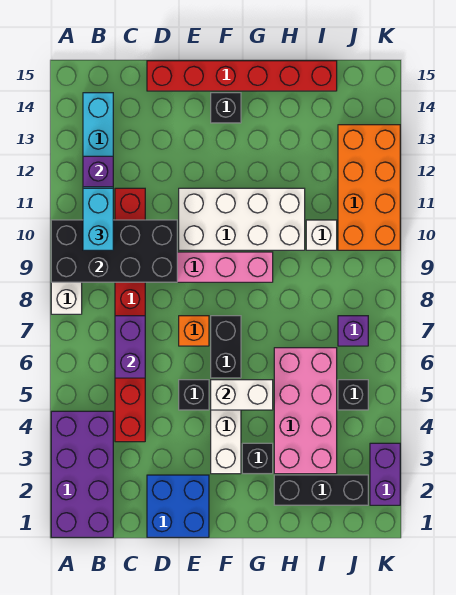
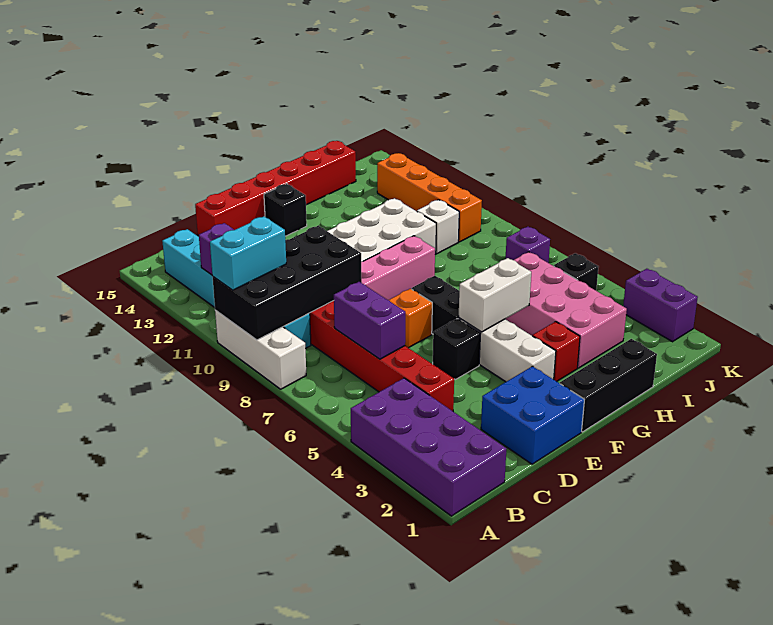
cyan 1x2 brick [83,188,113,250] -> cyan 1x2 brick turned to [210,217,286,290]
black 1x1 brick [242,443,273,474] -> red 1x1 brick [533,322,580,382]
black 1x3 brick [274,475,368,505] -> black 1x3 brick moved to [560,339,657,432]
orange 2x4 brick [338,125,400,250] -> orange 1x4 brick [377,153,482,242]

